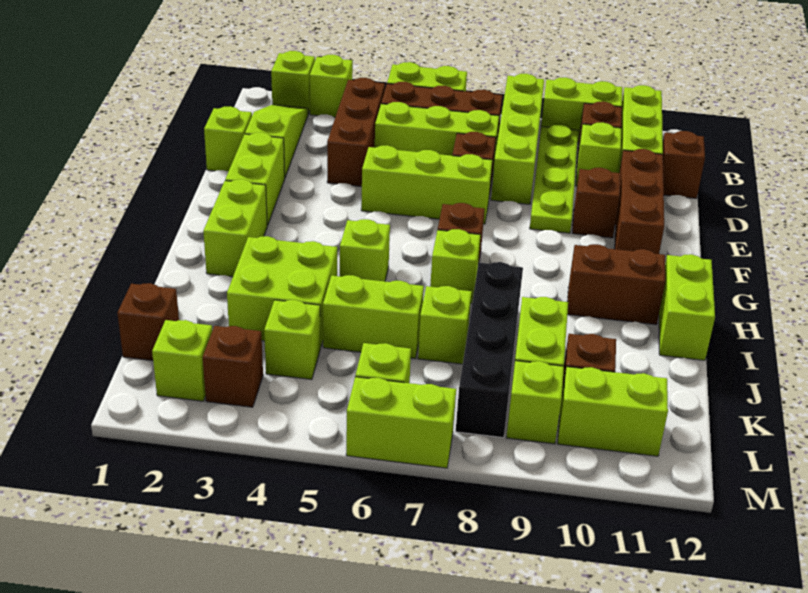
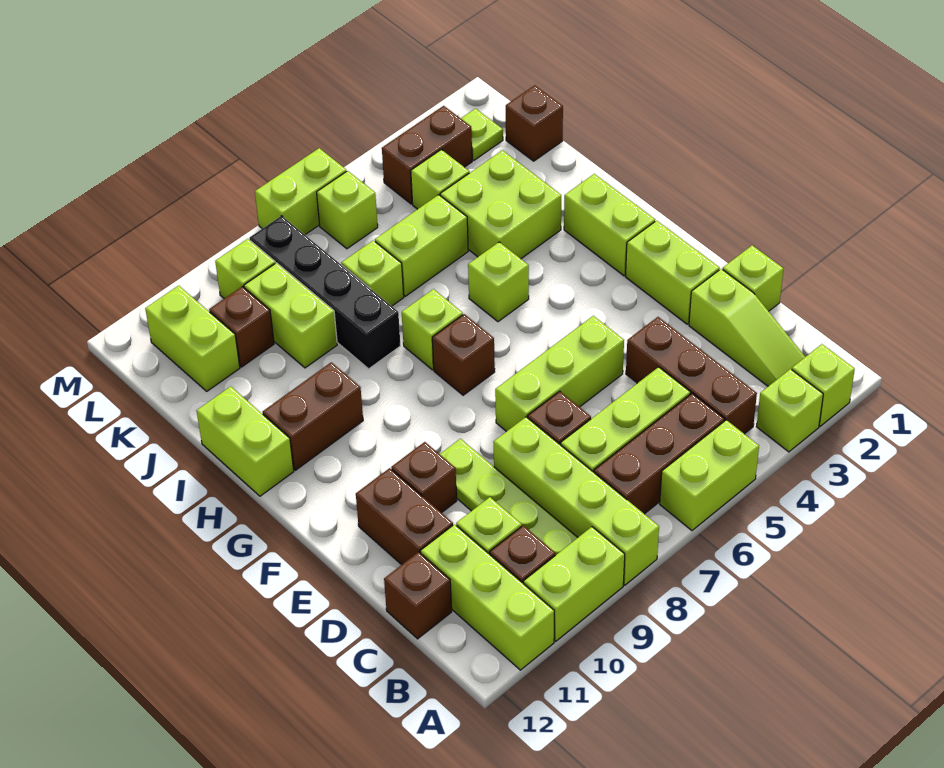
brown 1x3 brick [615,149,664,254] -> brown 1x2 brick [356,468,453,565]
lime 1x1 brick [152,320,212,401] -> lime 1x1 plate [461,109,503,160]
brown 1x1 brick [203,326,263,407] -> brown 1x2 brick [382,106,472,204]
lime 1x2 brick [558,367,668,456] -> lime 1x2 brick turned to [145,286,240,391]

